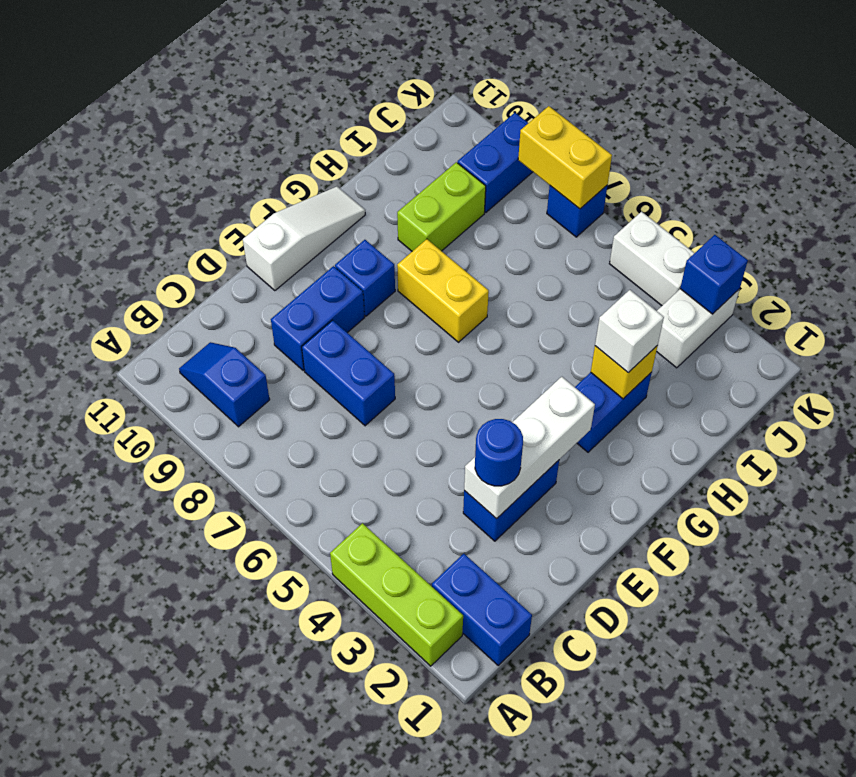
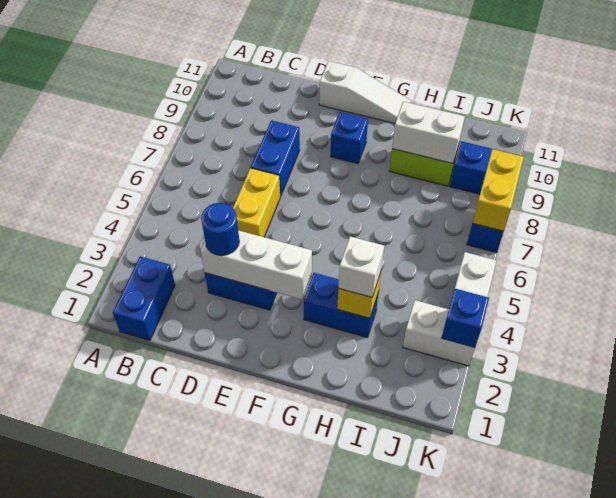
lime 1x3 brick [330,523,463,666] -> none
blue 1x2 slope [179,342,270,427] -> none
blue 1x2 brick [271,266,365,370] -> none
yellow 1x2 brick [397,239,489,342] -> yellow 1x2 brick moved to [233,168,280,237]
none -> white 1x2 brick [392,102,465,164]

